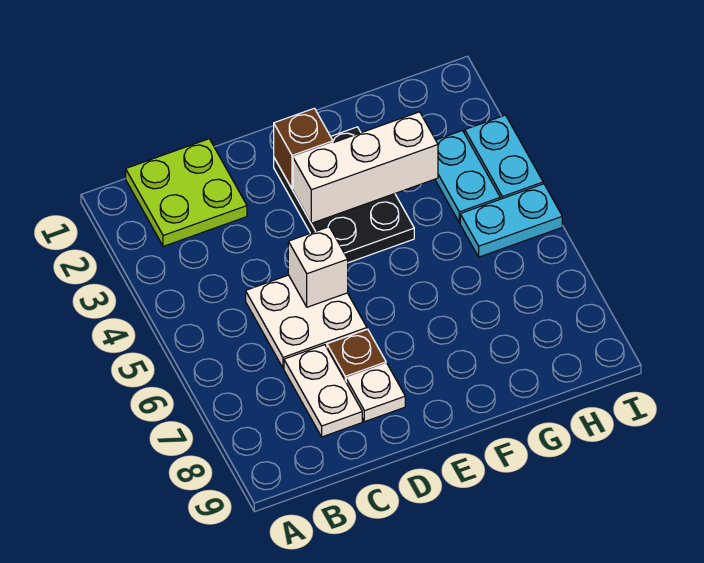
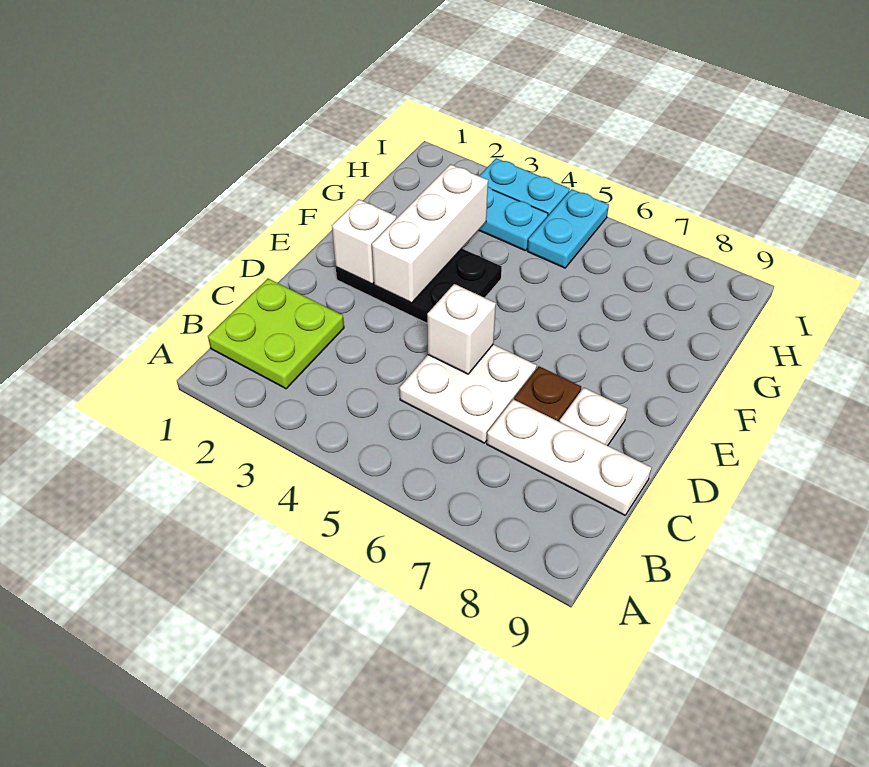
white 1x2 plate [284,345,362,437] -> white 1x3 plate [487,399,651,515]
brown 1x1 brick [274,108,333,189] -> white 1x1 brick [332,199,396,284]

